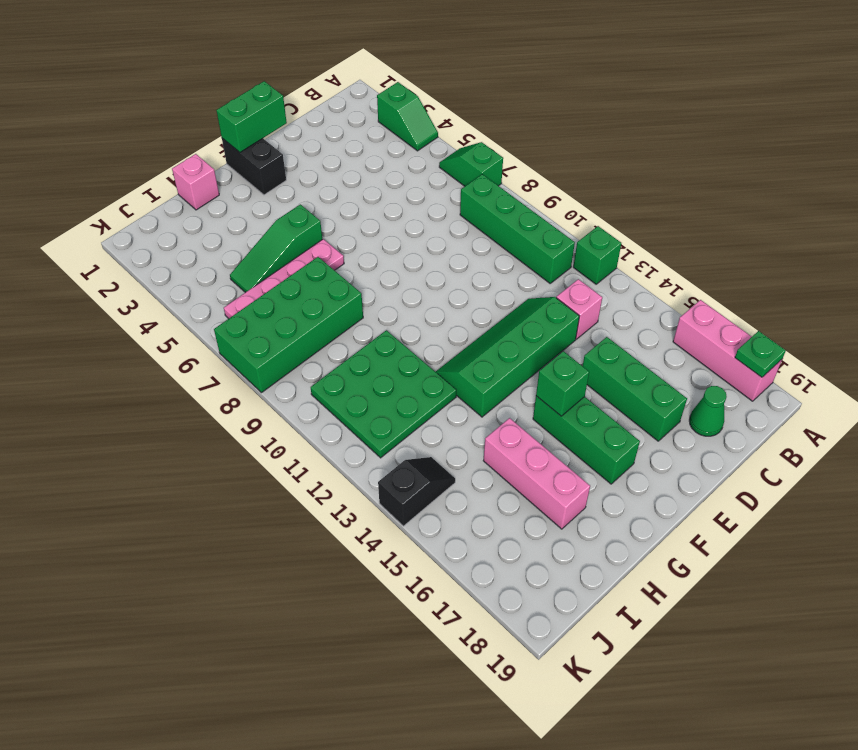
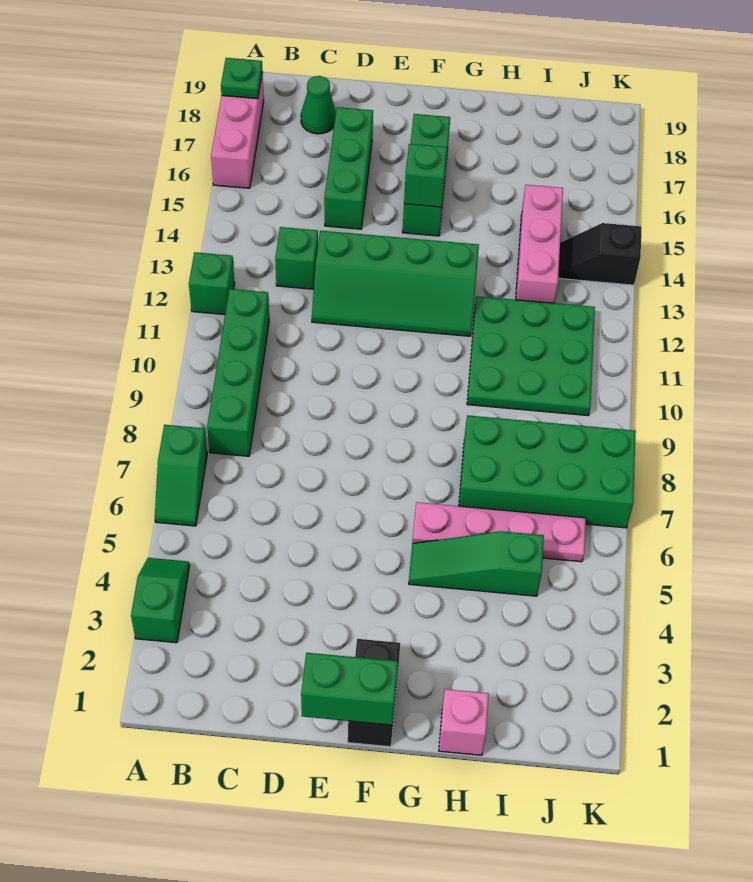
pink 1x1 brick [556,279,602,339] -> green 1x1 brick [275,227,318,289]
green 1x3 slope [230,204,322,293] -> green 1x3 slope turned to [409,531,544,596]
pink 1x3 brick [483,418,590,529] -> pink 1x3 brick moved to [516,185,563,303]

